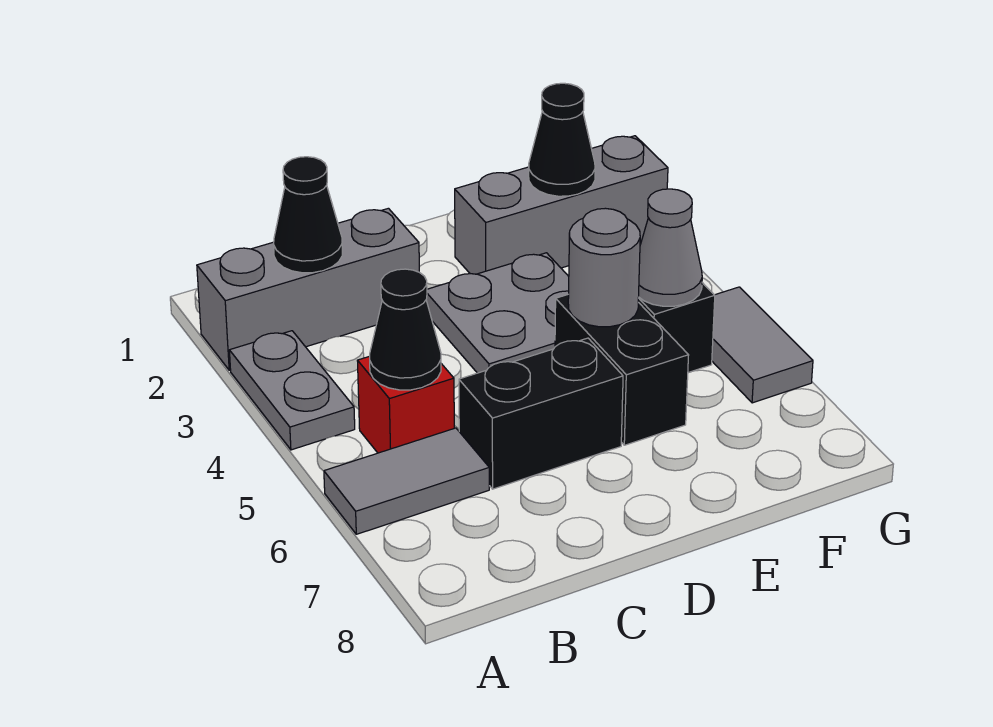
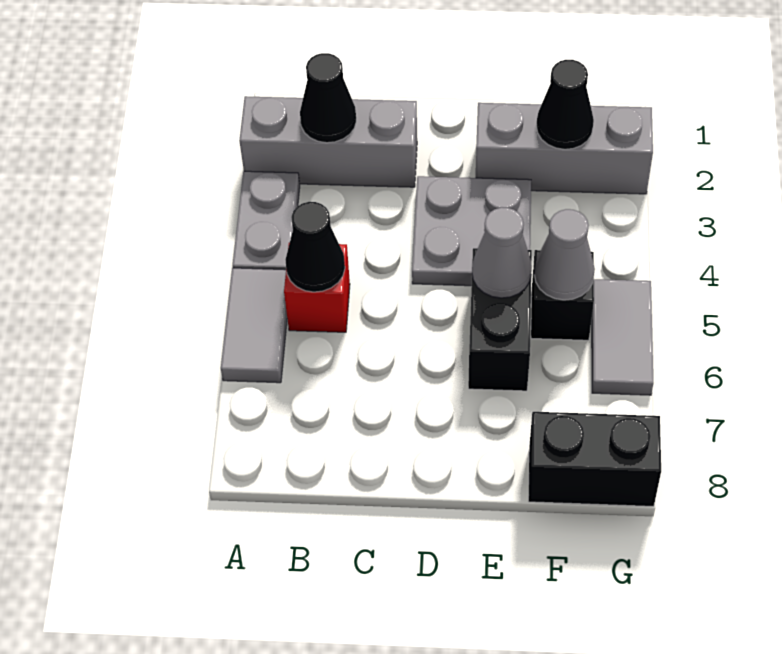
grey 1x2 tile [324,428,489,534] -> grey 1x2 tile turned to [221,268,287,383]
black 1x2 brick [459,338,623,489] -> black 1x2 brick moved to [528,412,661,507]
grey 1x1 round brick [568,208,640,327] -> grey 1x1 cone [472,207,532,298]

